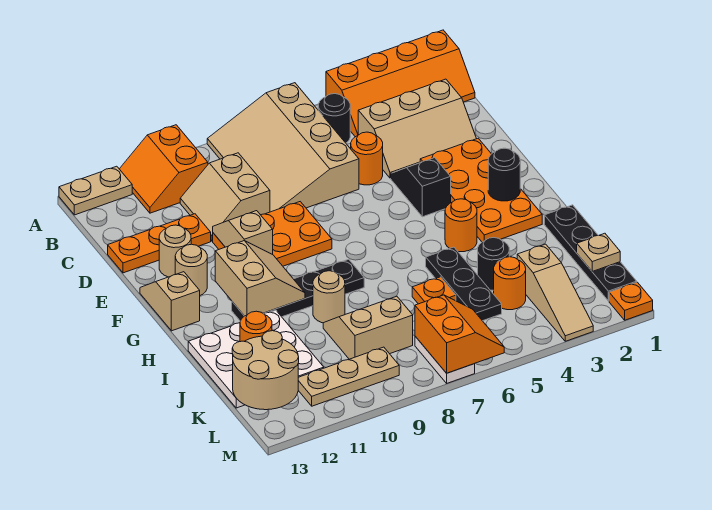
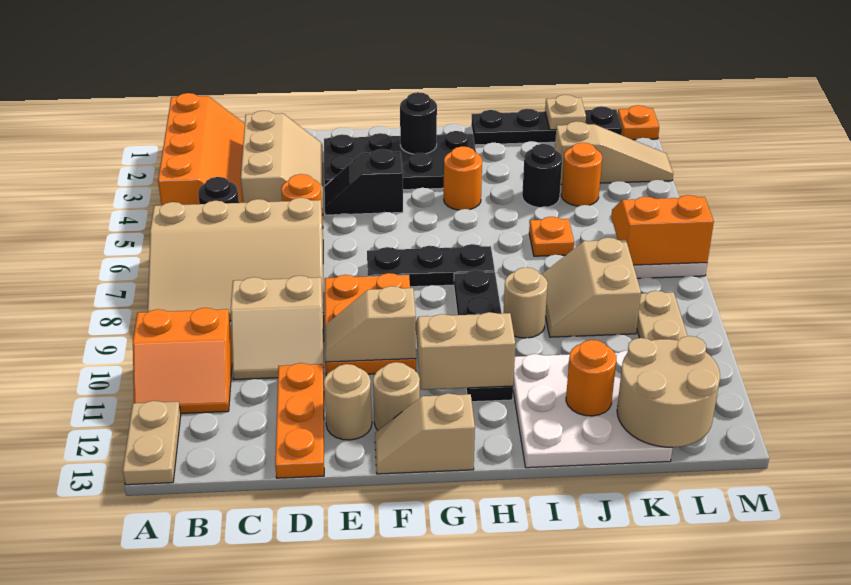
orange 2x4 plate [420,138,542,242] -> black 2x4 plate [324,131,476,190]
black 1x3 plate [426,247,502,321] -> black 1x3 plate moved to [367,244,495,287]

